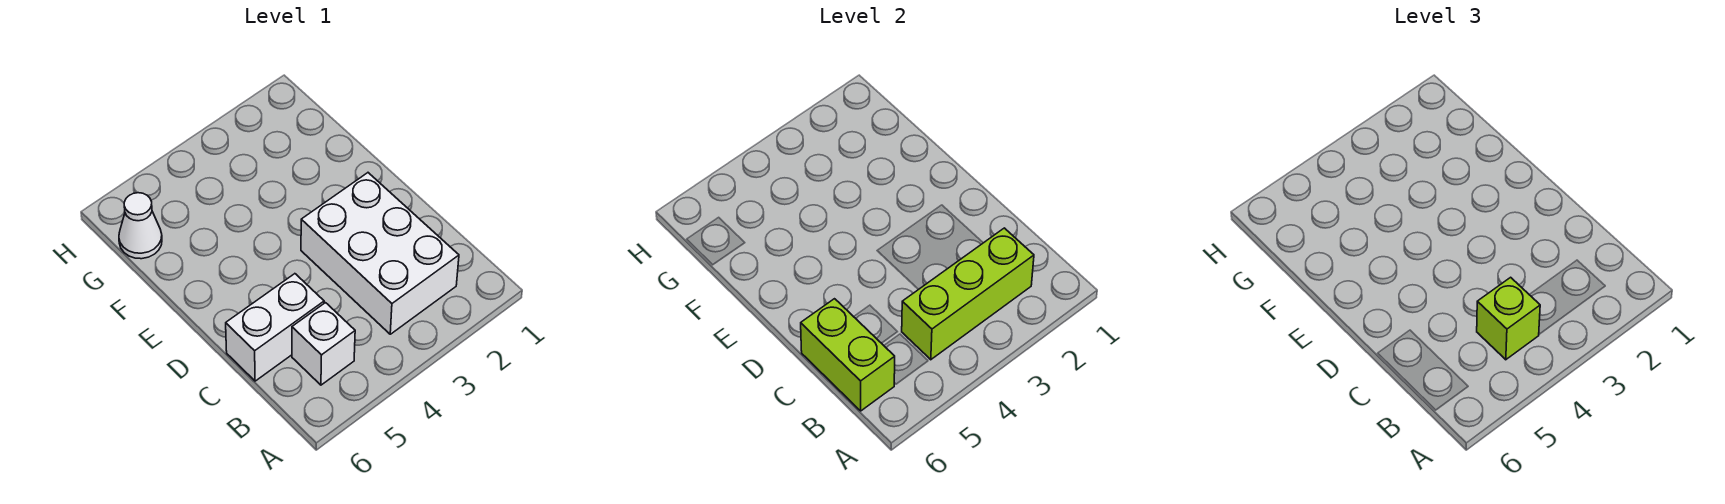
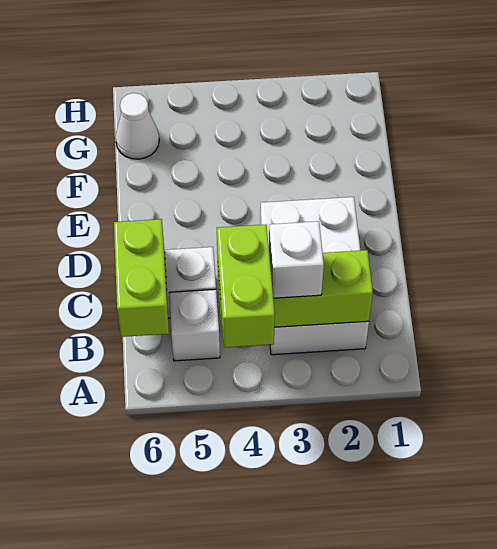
none -> white 1x1 brick [269,221,324,298]
lime 1x1 brick [1477,277,1540,360] -> lime 1x2 brick [217,225,275,348]

